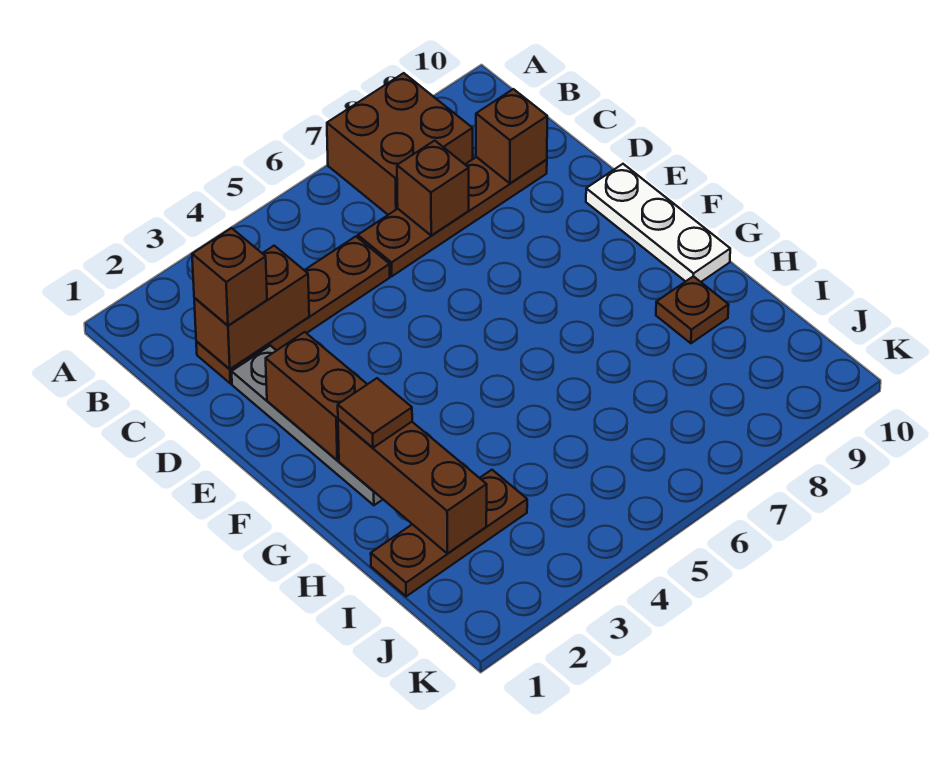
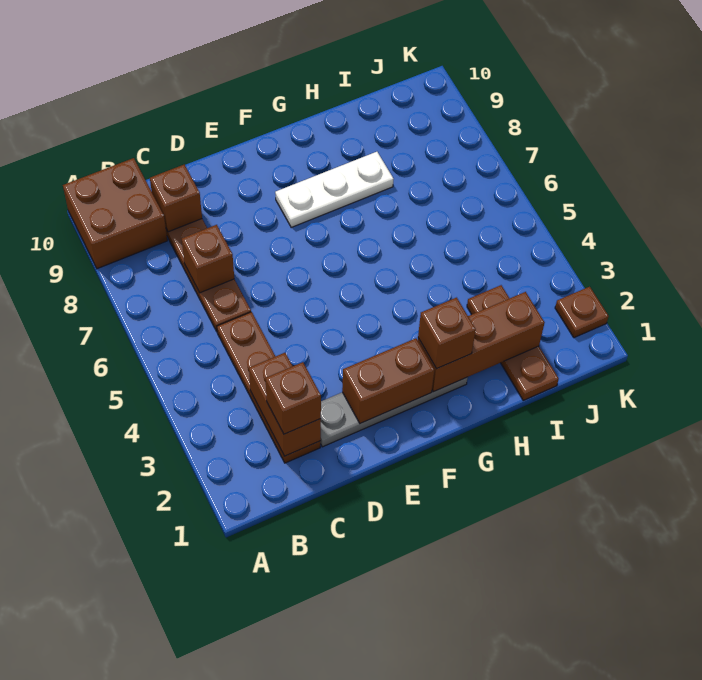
brown 2x2 brick [327,73,473,215] -> brown 2x2 brick moved to [63,158,167,269]
white 1x3 plate [586,164,730,282] -> white 1x3 plate moved to [275,152,393,227]
brown 1x1 tile [338,378,412,448] -> brown 1x1 brick [418,298,476,369]
brown 1x1 plate [656,276,729,343] -> brown 1x1 plate moved to [555,287,609,338]

